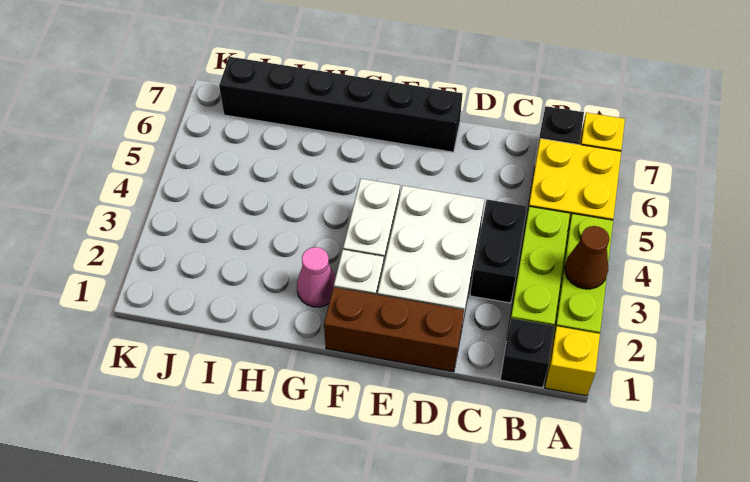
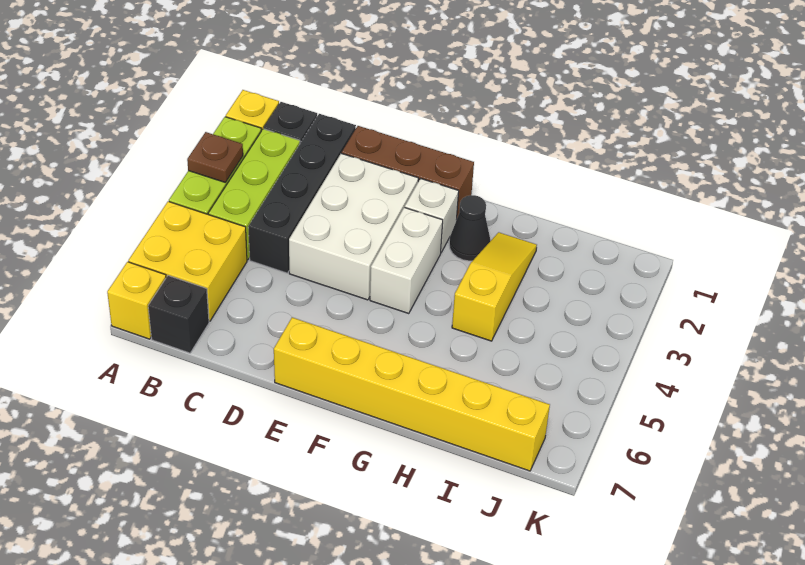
brown 1x1 cone [565,226,609,289] -> brown 1x1 plate [187,132,243,182]
black 1x2 brick [470,200,527,303] -> black 1x4 brick [248,114,356,273]
black 1x6 brick [219,57,463,152] -> yellow 1x6 brick [274,317,550,471]
pink 1x1 cone [297,247,336,307] -> black 1x1 cone [449,195,490,261]
none -> yellow 1x3 slope [452,232,537,341]

